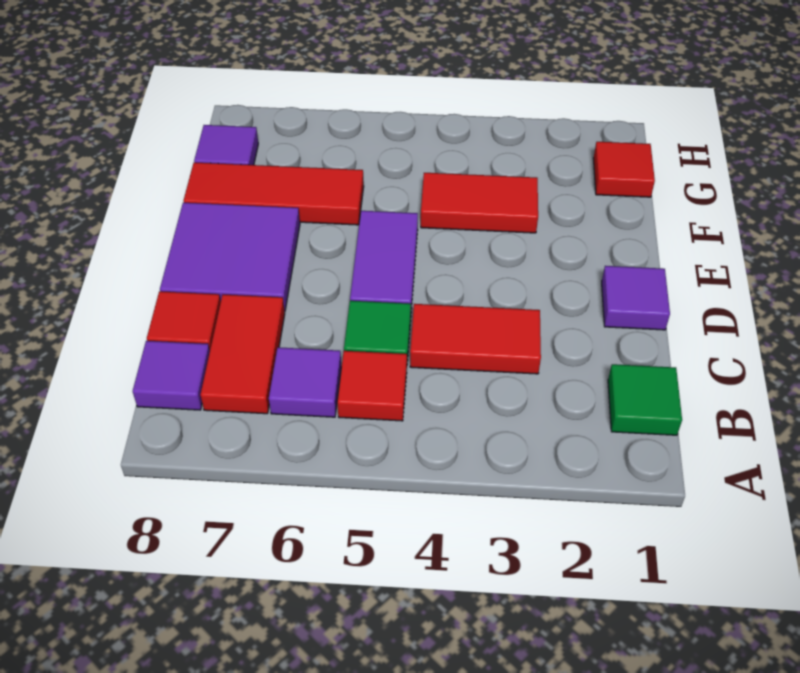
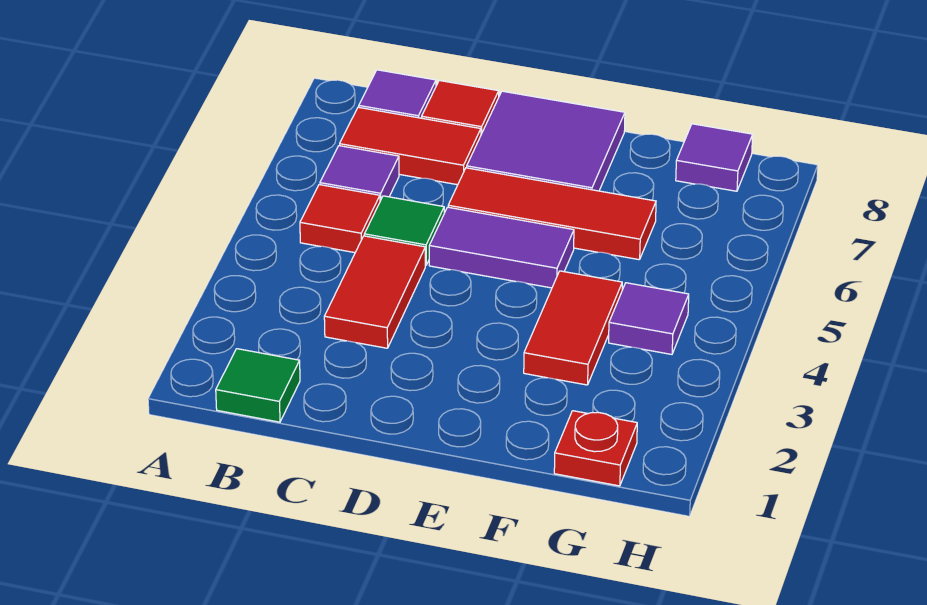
purple 1x1 tile [602,266,670,330] -> purple 1x1 tile moved to [609,283,689,354]
red 1x3 tile [183,162,364,225] -> red 1x3 tile turned to [448,168,656,260]
red 1x1 tile [593,142,655,197] -> red 1x1 plate [554,411,637,486]

